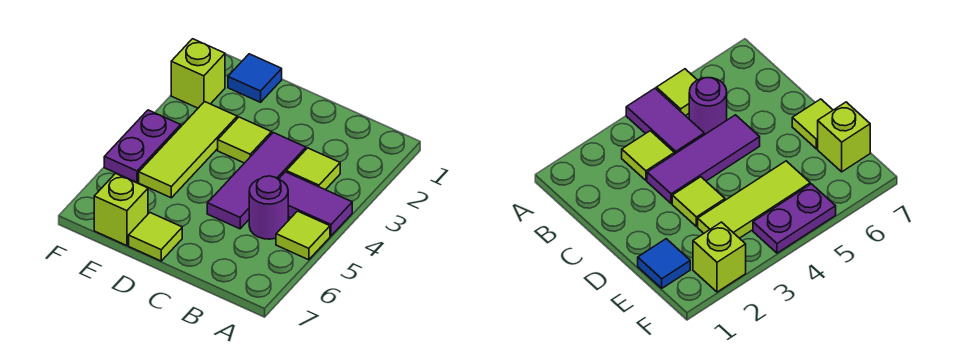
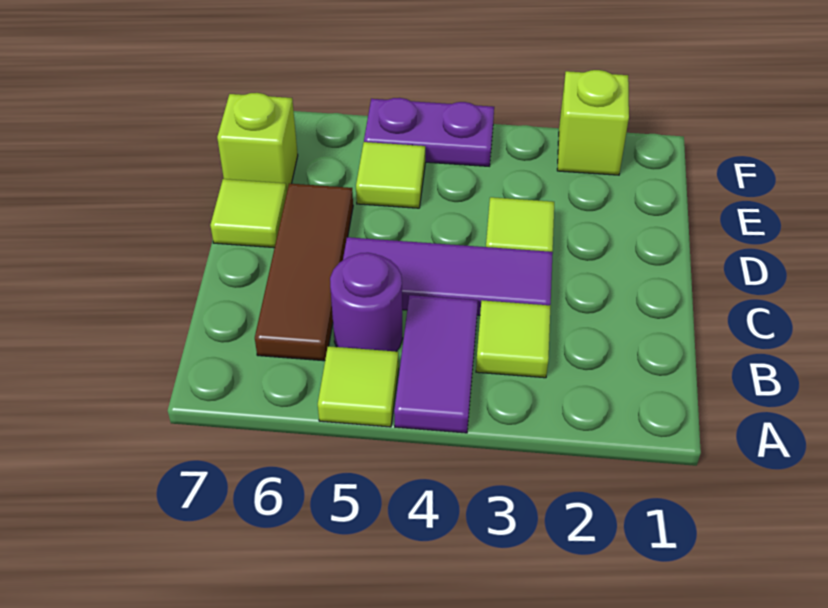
none -> brown 1x3 tile [255,183,353,361]
blue 1x1 tile [228,54,282,102] -> none
lime 1x3 tile [139,102,237,198] -> lime 1x1 tile [356,142,425,208]

